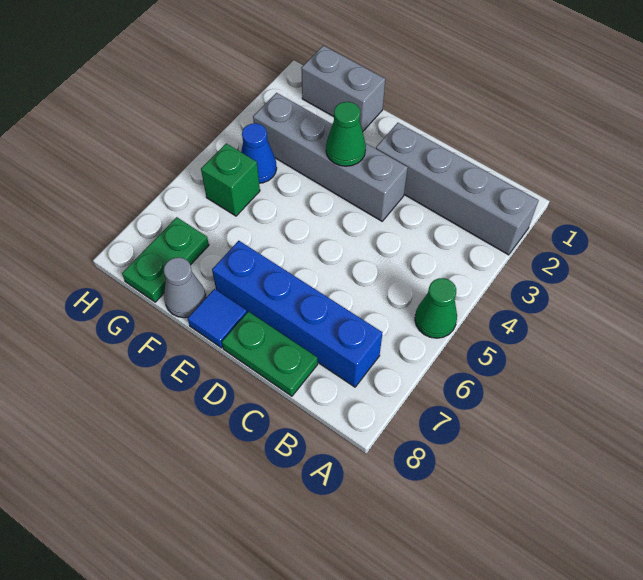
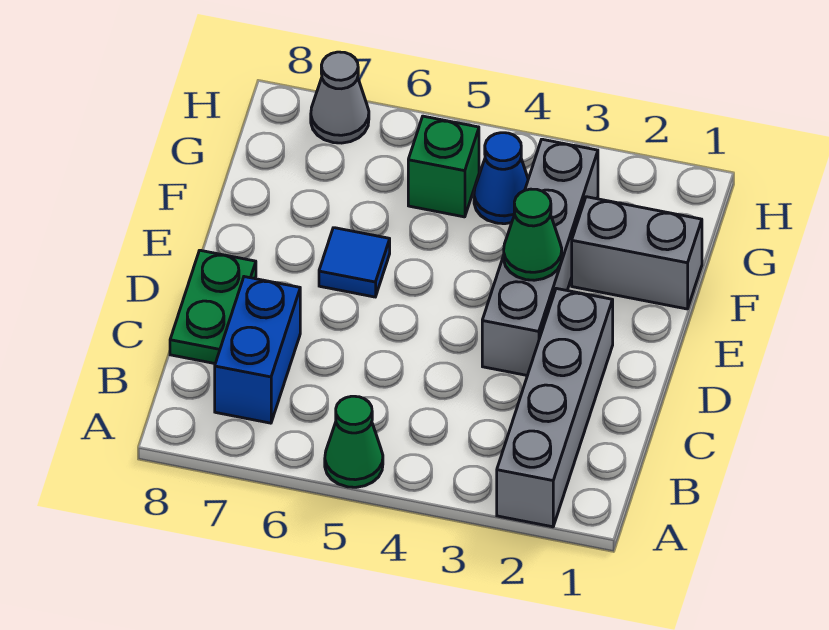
blue 1x4 brick [212,241,383,387] -> blue 1x2 brick [215,277,300,423]
blue 1x1 tile [188,289,247,348] -> blue 1x1 tile moved to [319,228,390,297]
grey 1x2 brick [301,46,385,132] -> grey 1x2 brick turned to [572,197,702,309]
grey 1x1 cone [164,257,206,318] -> grey 1x1 cone moved to [311,52,369,143]
green 1x2 plate [122,217,209,302] -> none

